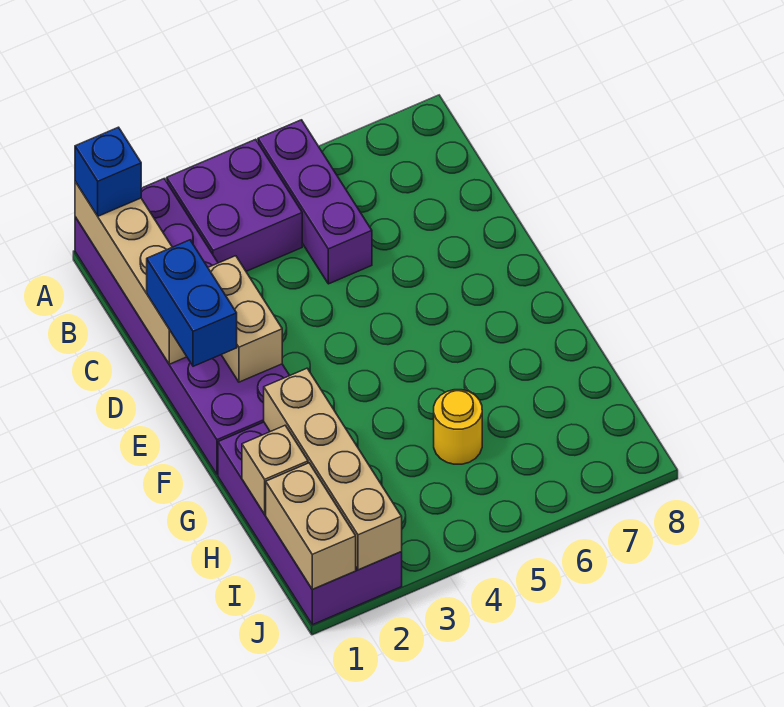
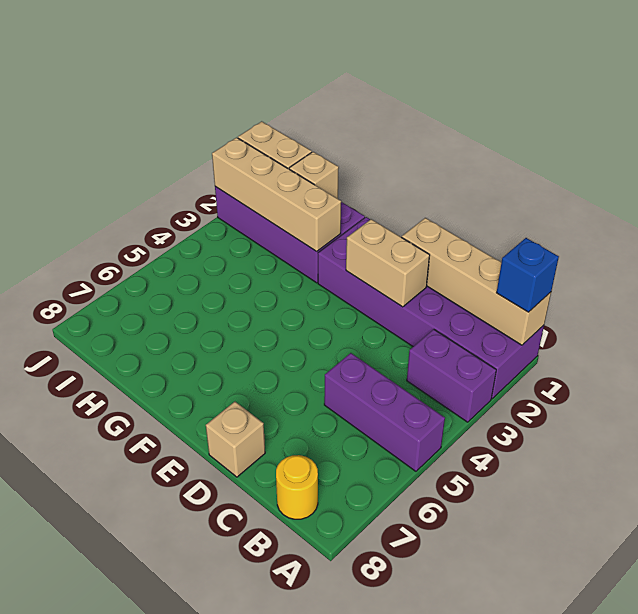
purple 2x2 brick [167,139,302,271] -> purple 1x2 brick [407,329,496,422]
blue 1x2 brick [147,240,237,366] -> none
none -> tan 1x1 brick [206,402,265,477]
yellow 1x1 round brick [434,390,482,464] -> yellow 1x1 round brick moved to [276,455,318,519]

